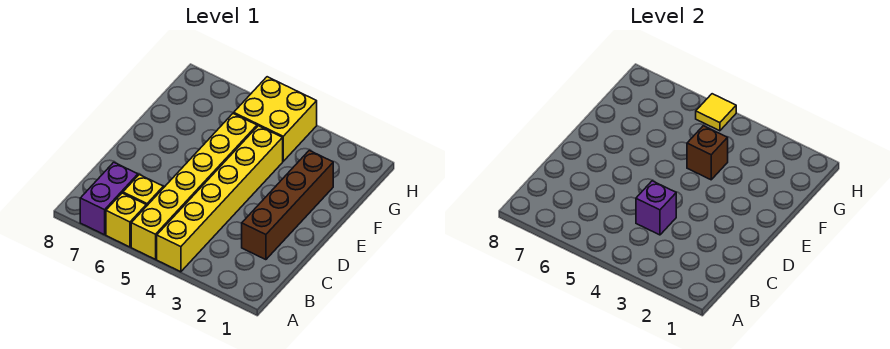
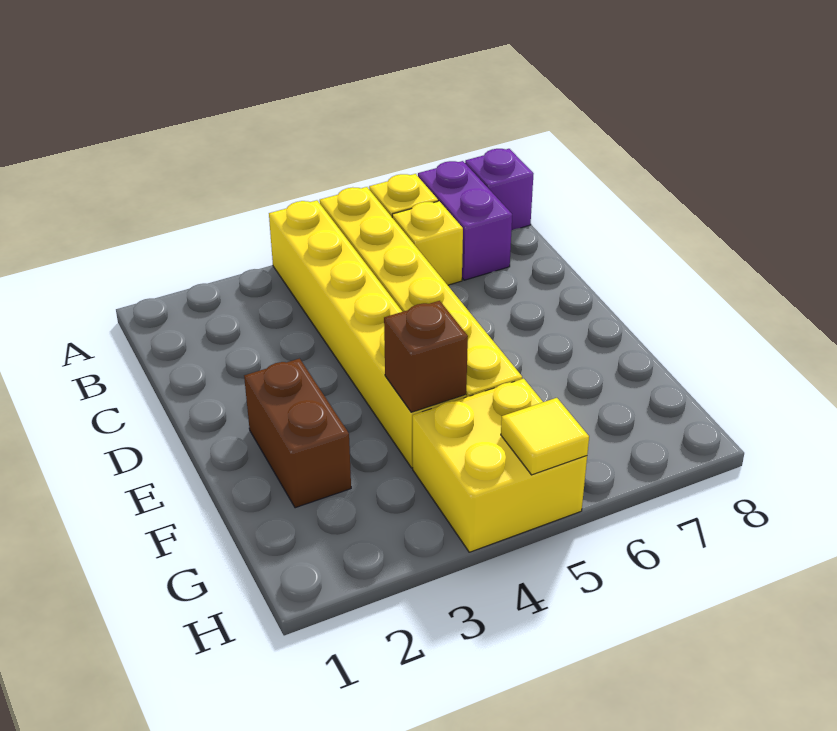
brown 1x4 brick [242,150,333,260] -> brown 1x2 brick [244,359,351,508]
purple 1x1 brick [636,181,676,235] -> purple 1x1 brick moved to [465,149,534,230]

